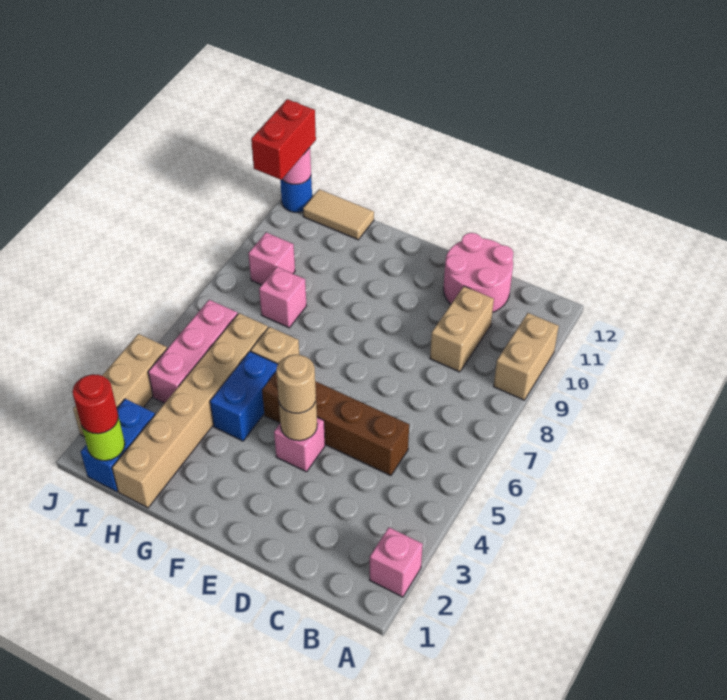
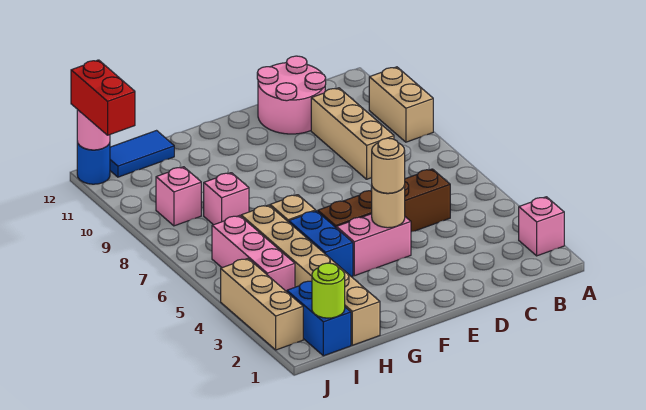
tan 1x2 brick [430,286,494,372] -> tan 1x3 brick [311,88,394,179]
pink 1x1 brick [274,417,325,472] -> pink 1x2 brick [336,214,411,276]
tan 1x2 tile [303,189,374,240] -> blue 1x2 tile [110,131,174,177]
red 1x1 round brick [72,374,118,434] -> none

